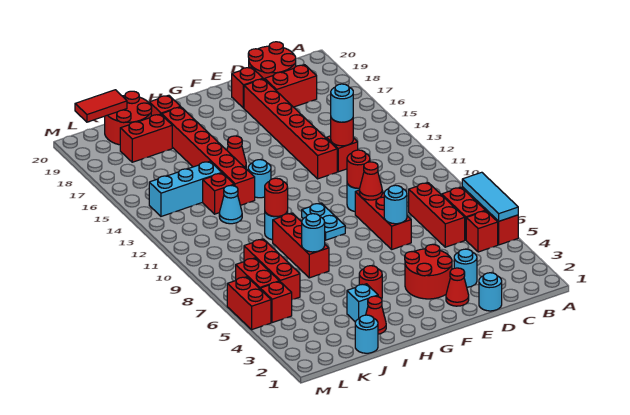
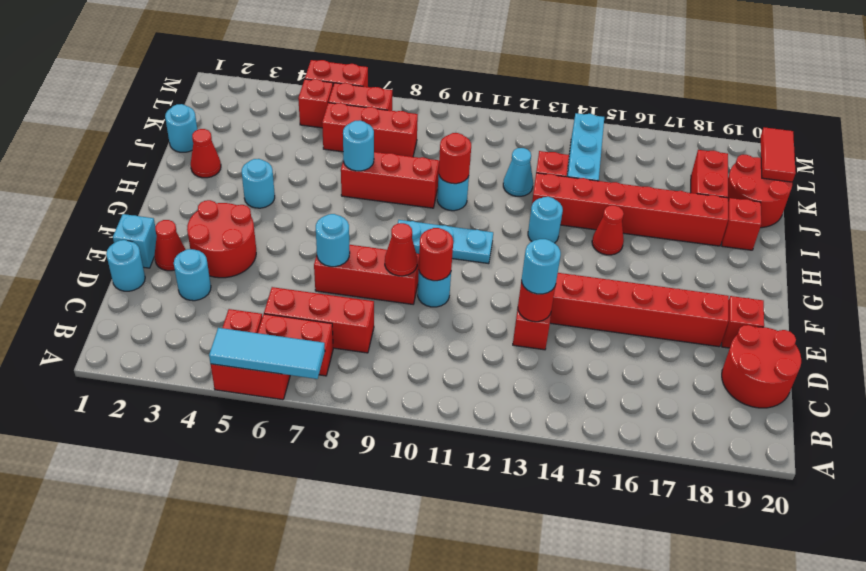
red 1x2 brick [265,65,317,107] -> none
cyan 1x2 plate [302,203,345,240] -> cyan 1x3 plate [398,220,493,264]
red 1x1 round brick [359,266,382,299] -> cyan 1x1 round brick [242,159,275,208]
cyan 1x1 brick [347,284,378,322] -> cyan 1x1 brick moved to [113,214,157,268]

